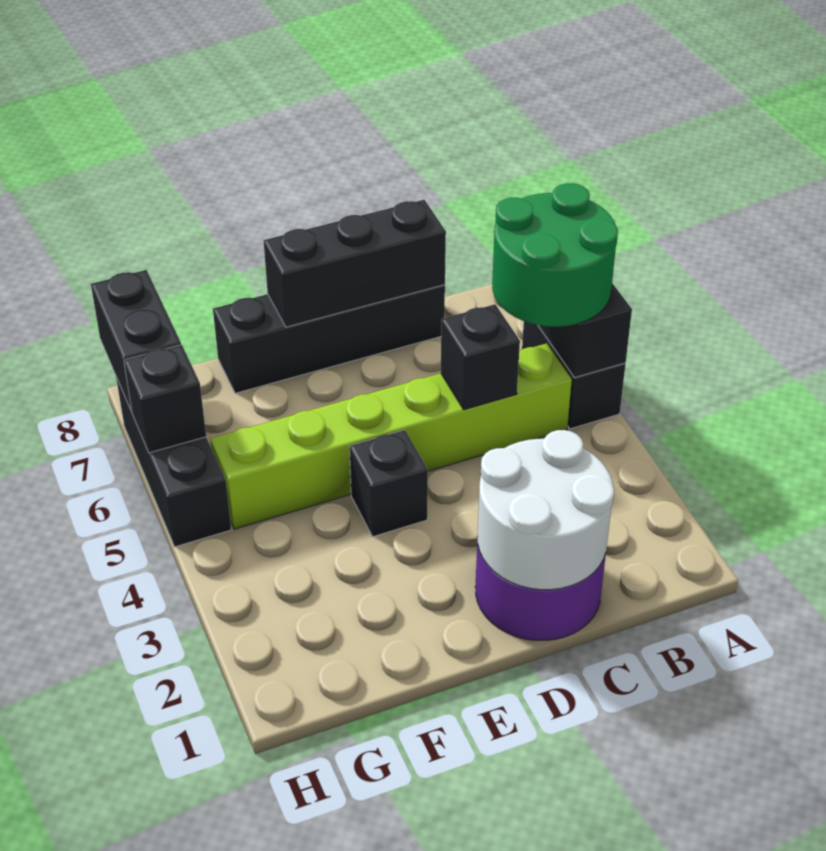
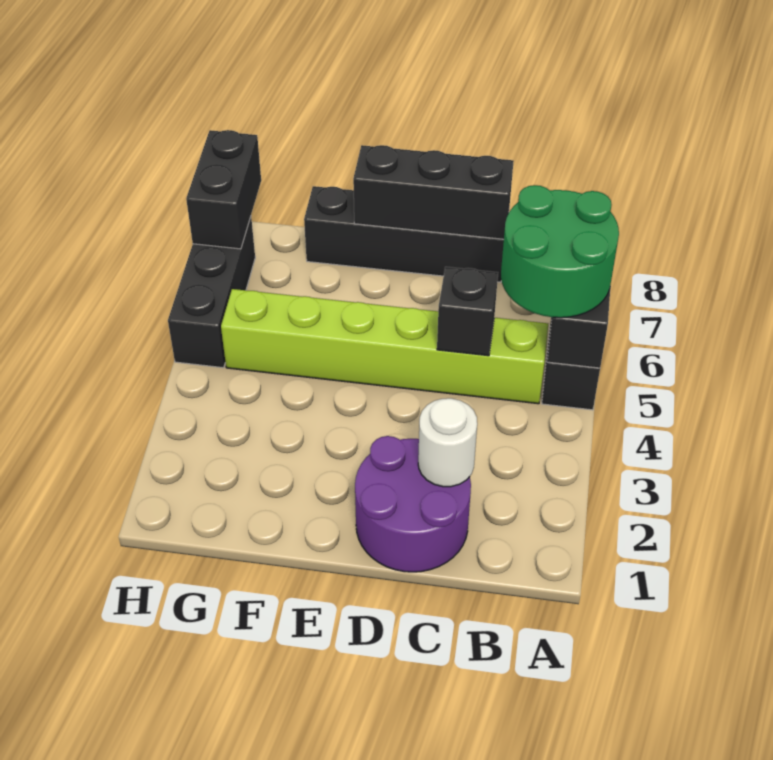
white 2x2 round brick [477,430,614,590] -> white 1x1 round brick [418,398,477,487]
black 1x1 brick [349,430,428,537] -> none
black 1x1 brick [124,345,206,453] -> none

